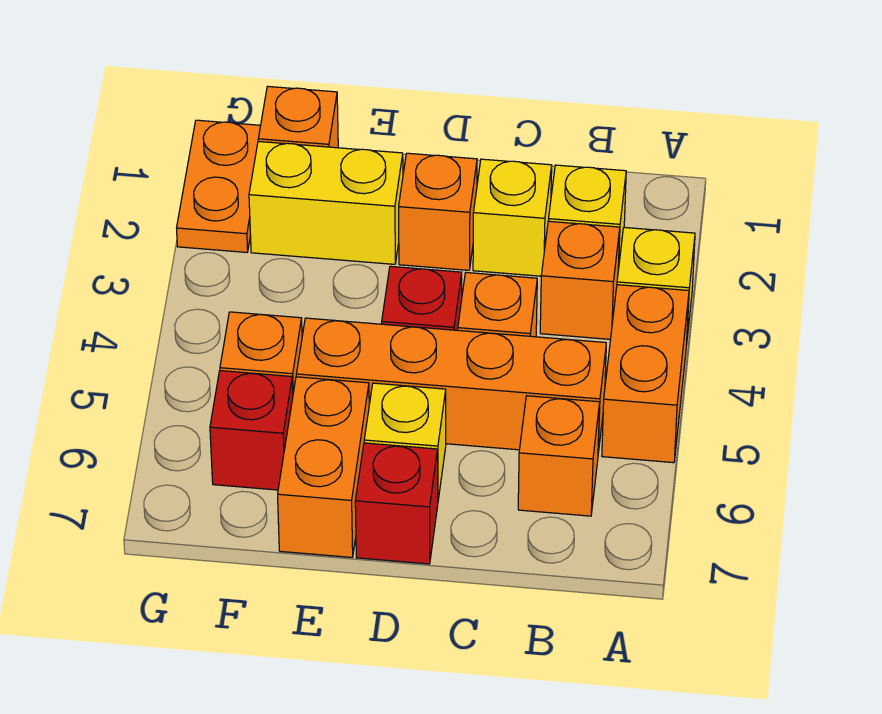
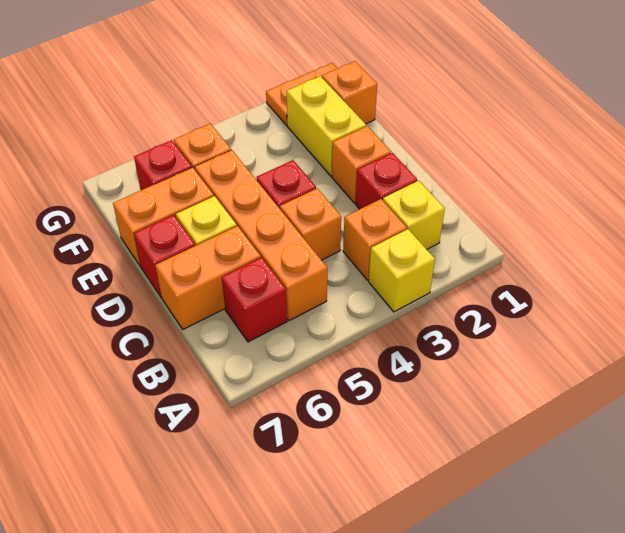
orange 1x2 brick [602,285,689,463] -> orange 1x2 brick moved to [155,226,261,329]
orange 1x1 brick [518,396,600,516] -> red 1x1 brick [222,257,287,342]
yellow 1x1 brick [473,159,552,276] -> red 1x1 brick [356,153,417,209]

